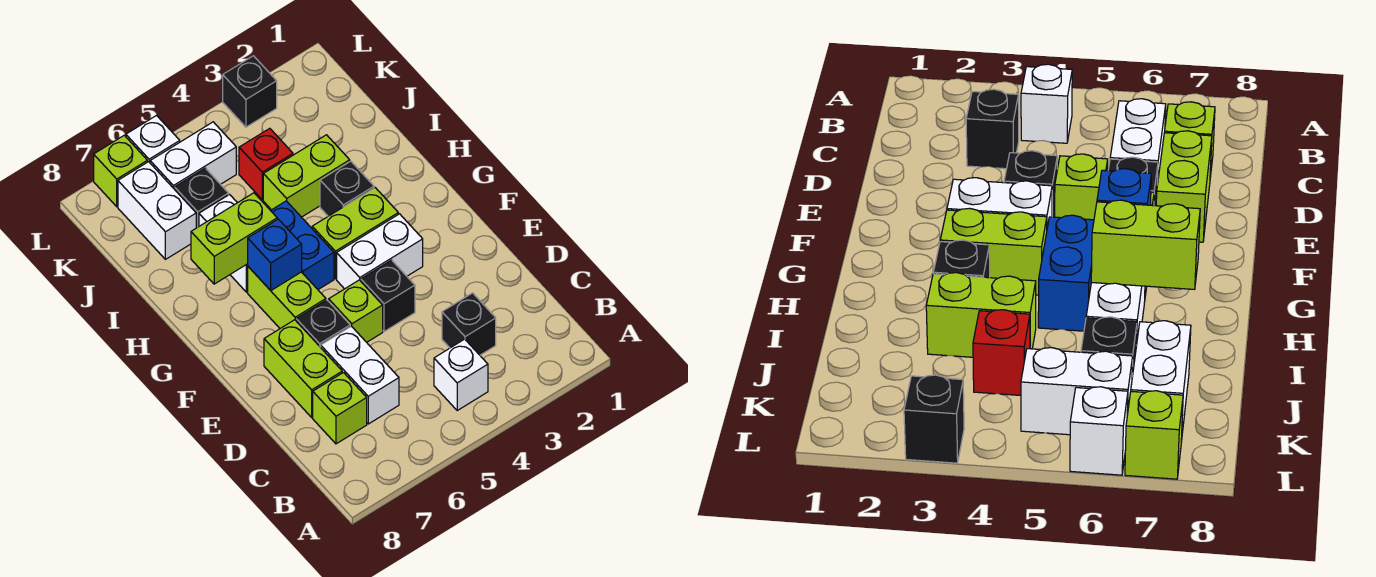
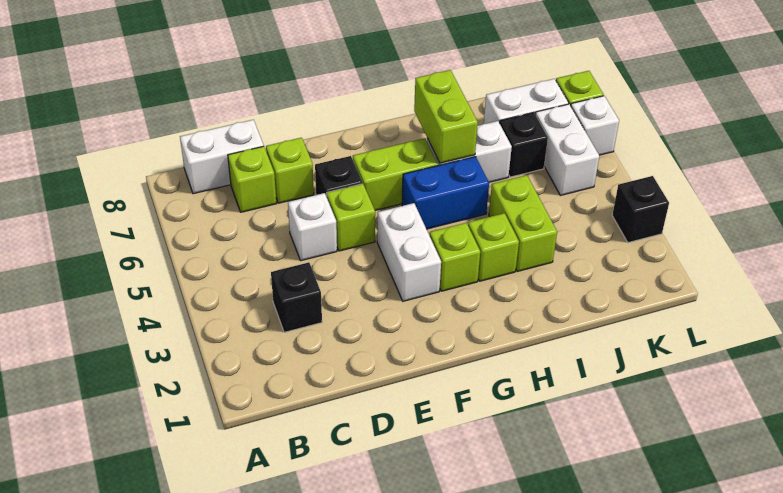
white 1x1 brick [434,339,488,410] -> white 1x1 brick moved to [288,193,337,261]
white 1x2 brick [321,326,399,424] -> white 1x2 brick moved to [180,120,264,194]
lime 1x2 brick [264,320,342,417] -> lime 1x1 brick [266,138,314,203]
black 1x1 brick [361,260,415,332] -> none
lime 1x2 brick [312,188,398,279] -> lime 1x1 brick [430,223,480,291]
blue 1x1 brick [248,219,302,290] -> none
black 1x1 brick [320,161,374,216] -> lime 1x1 brick [468,213,519,281]
red 1x1 brick [239,128,293,200] -> none

